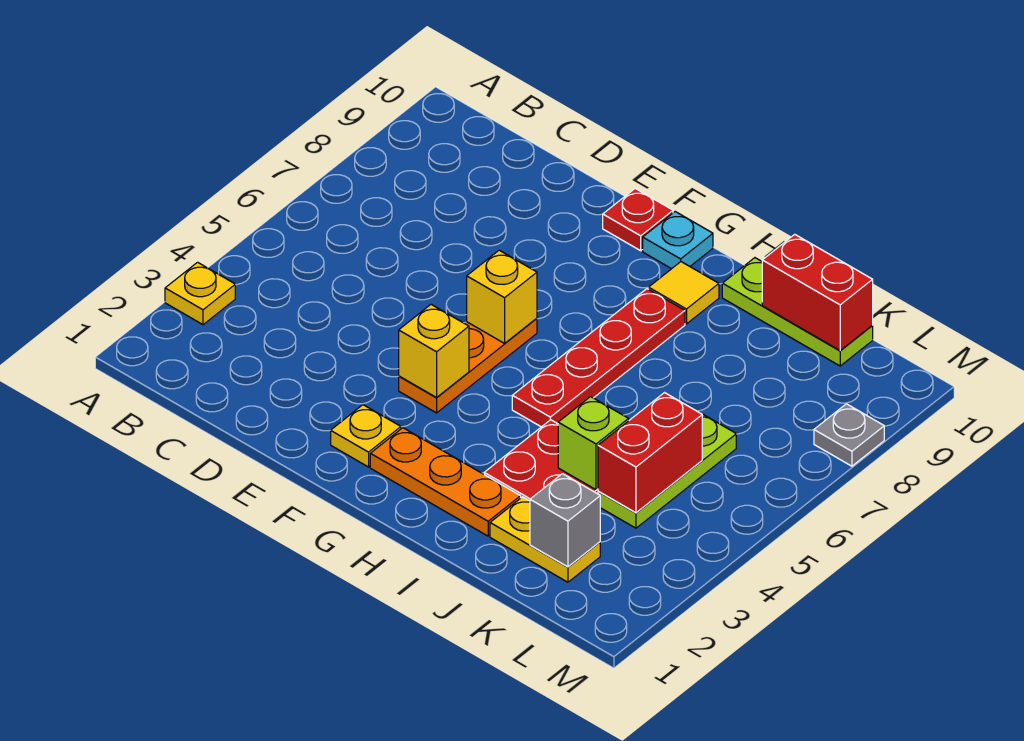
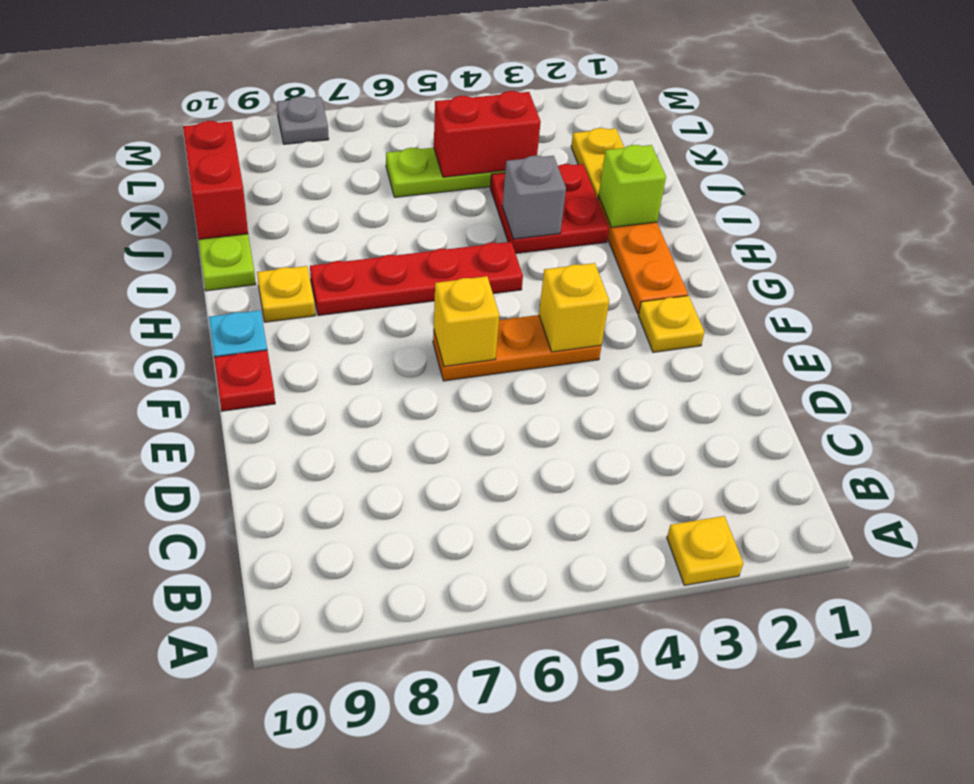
yellow 1x1 tile [649,262,719,324] -> yellow 1x1 plate [257,266,315,322]
lime 1x1 brick [558,397,629,490] -> lime 1x1 brick moved to [599,145,666,228]
grey 1x1 brick [530,474,600,567] -> grey 1x1 brick moved to [502,156,566,239]

